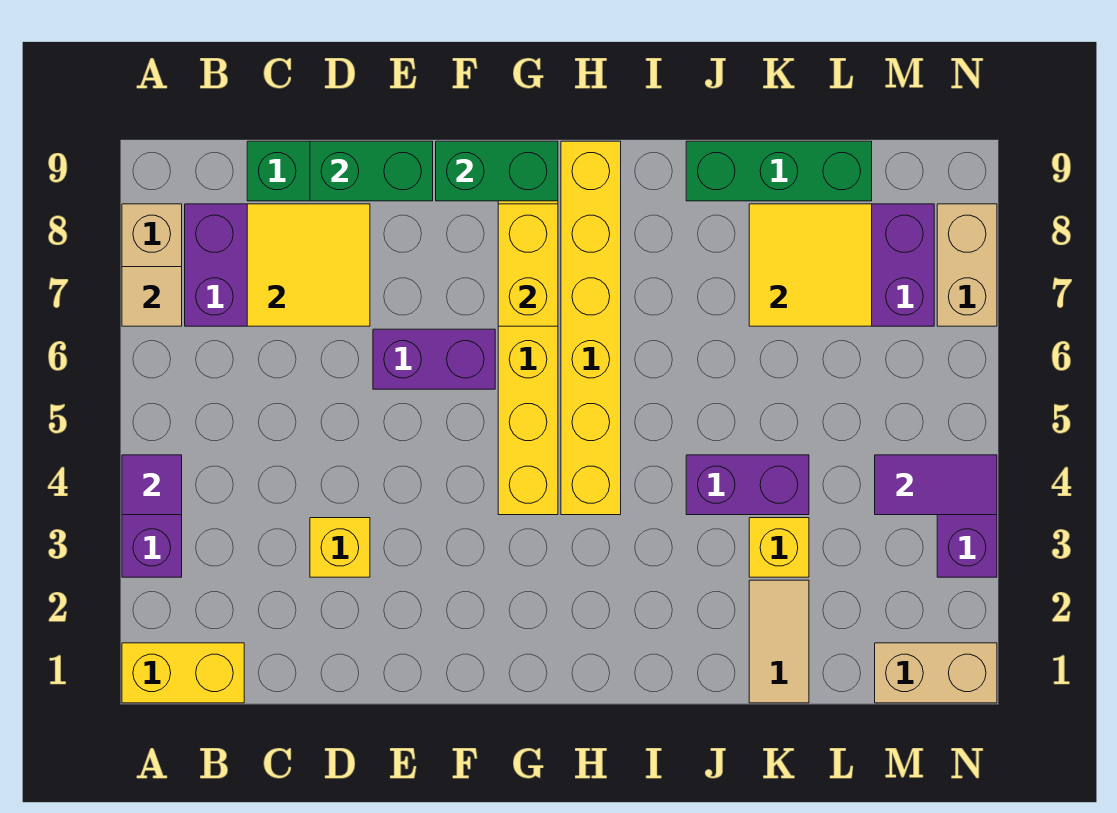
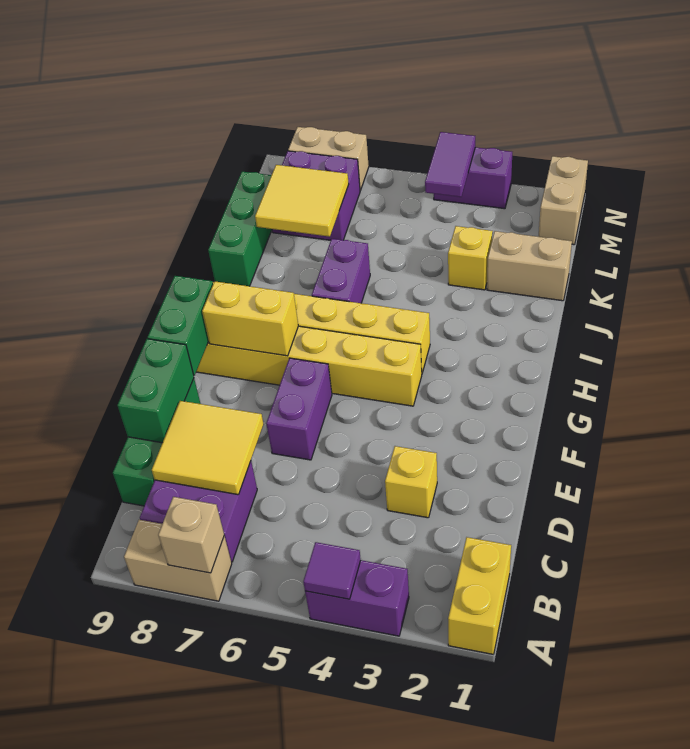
tan 1x1 tile [122,267,182,326] -> tan 1x1 brick [158,497,224,573]
purple 1x2 brick [686,455,809,515] -> purple 1x2 brick moved to [312,239,370,303]
tan 1x2 tile [749,580,809,703] -> tan 1x2 brick [487,231,572,301]

